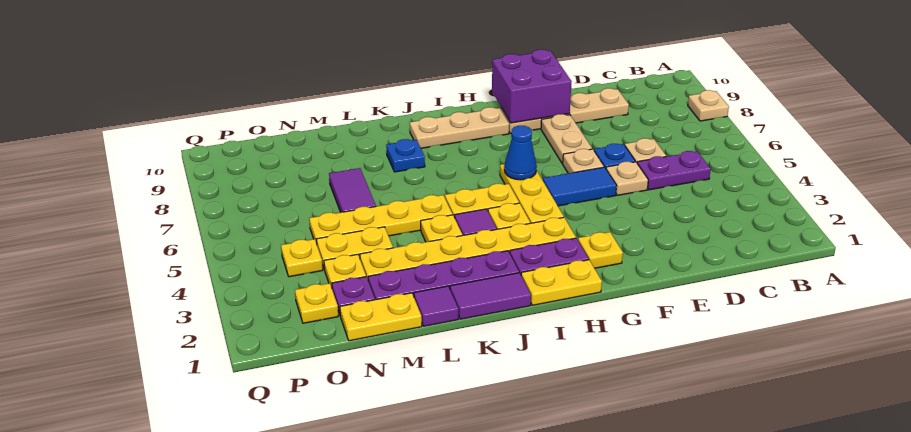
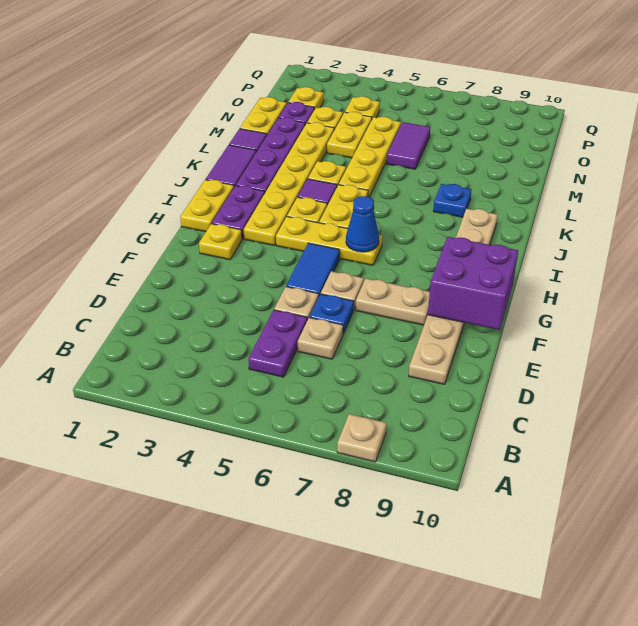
purple 1x2 tile [329,168,376,212] -> purple 1x2 tile turned to [387,122,430,169]

